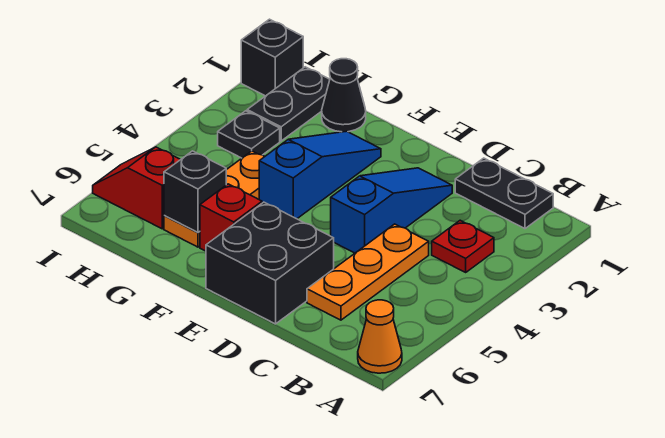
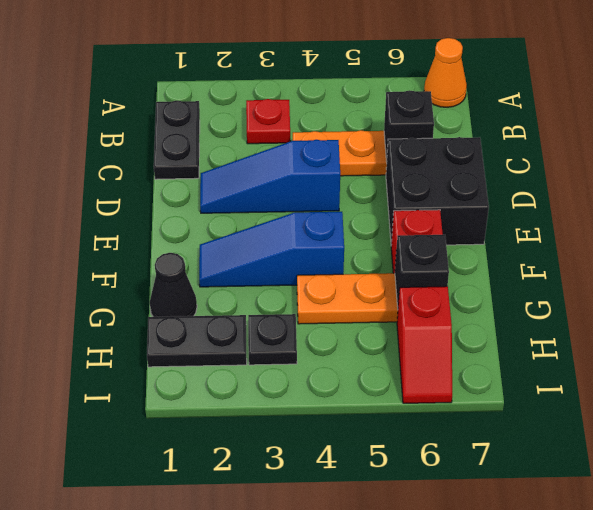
black 1x1 brick [241,19,303,96] -> black 1x1 brick moved to [384,90,434,162]

